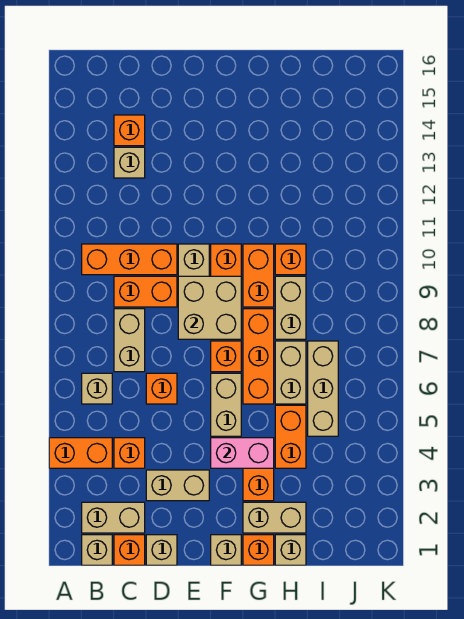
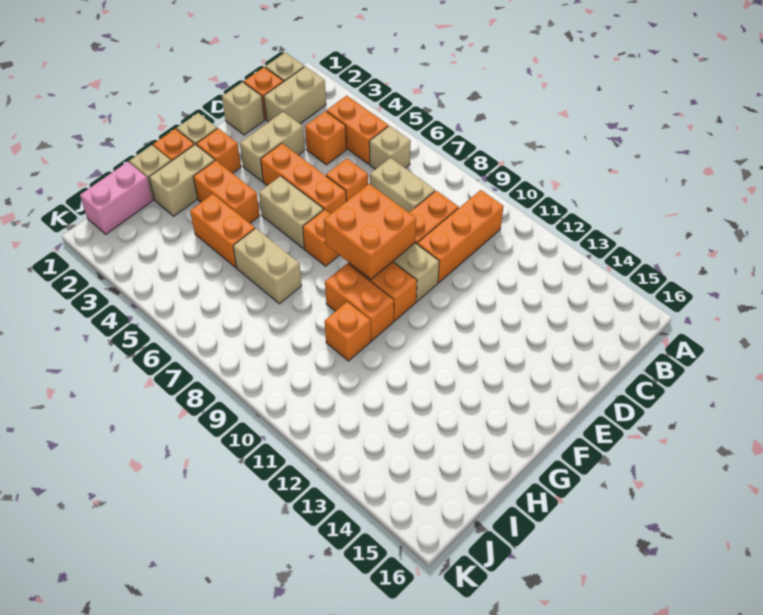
orange 1x2 brick [49,438,112,468] -> orange 1x2 brick turned to [327,96,388,164]
tan 1x1 brick [114,147,145,178] -> none
orange 1x1 brick [114,115,145,146] -> orange 1x1 brick moved to [196,128,241,173]
tan 2x2 brick [178,276,241,339] -> orange 2x2 brick [324,184,416,279]
pink 1x2 brick [211,438,274,468] -> pink 1x2 brick moved to [80,162,153,234]
orange 1x3 brick [243,309,274,404] -> orange 1x3 brick moved to [261,143,346,214]
tan 1x2 brick [275,276,306,339] -> none
tan 1x3 brick [308,341,338,436] -> none

